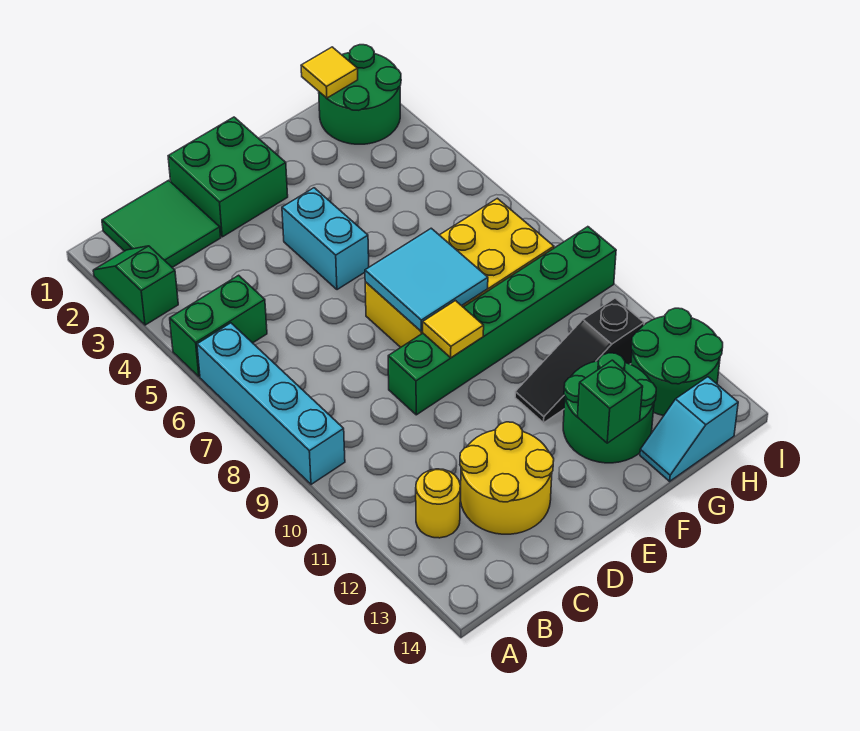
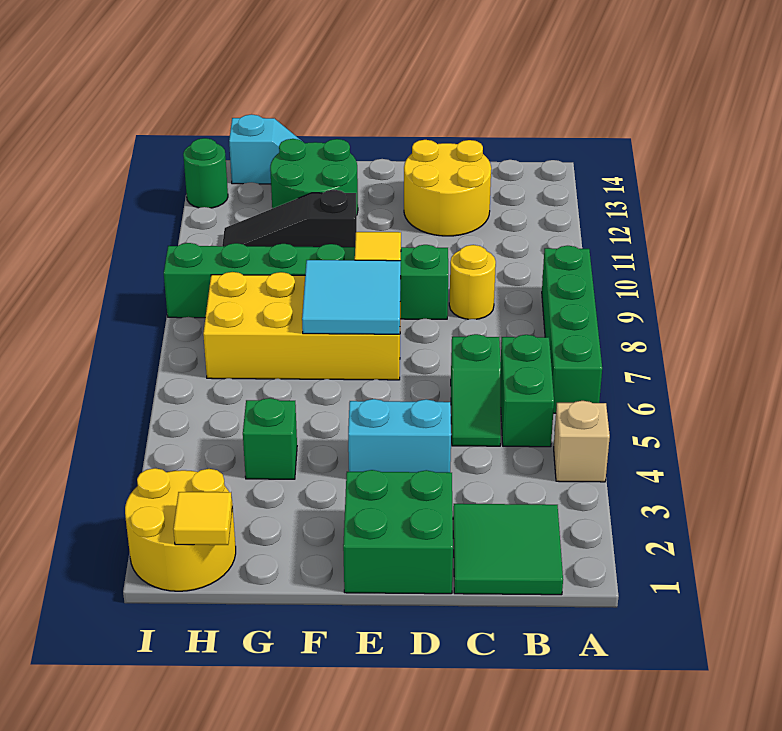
green 1x2 slope [93,246,178,325] -> green 1x2 slope moved to [451,334,501,446]
none -> tan 1x1 brick [554,401,610,482]
green 1x2 brick [170,275,267,377] -> green 1x2 brick turned to [501,335,554,447]
cyan 1x4 brick [197,323,345,484] -> green 1x4 brick [542,246,602,413]
yellow 1x1 round brick [416,469,460,538] -> yellow 1x1 round brick moved to [449,245,496,319]
cyan 1x2 brick [282,188,369,290] -> cyan 1x2 brick turned to [348,399,451,472]
black 1x3 slope [515,298,644,423] -> black 1x3 slope turned to [222,190,357,247]
green 1x1 brick [578,360,643,443] -> green 1x1 brick moved to [243,398,297,479]
green 2x2 round brick [319,45,401,144] -> yellow 2x2 round brick [125,468,236,591]
green 2x2 round brick [631,308,723,416] -> green 1x1 round brick [183,138,228,208]

